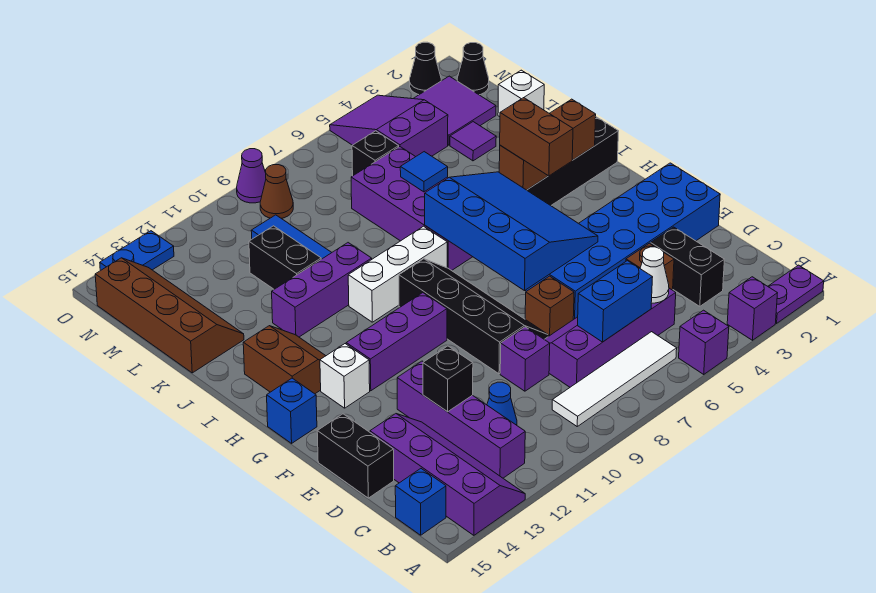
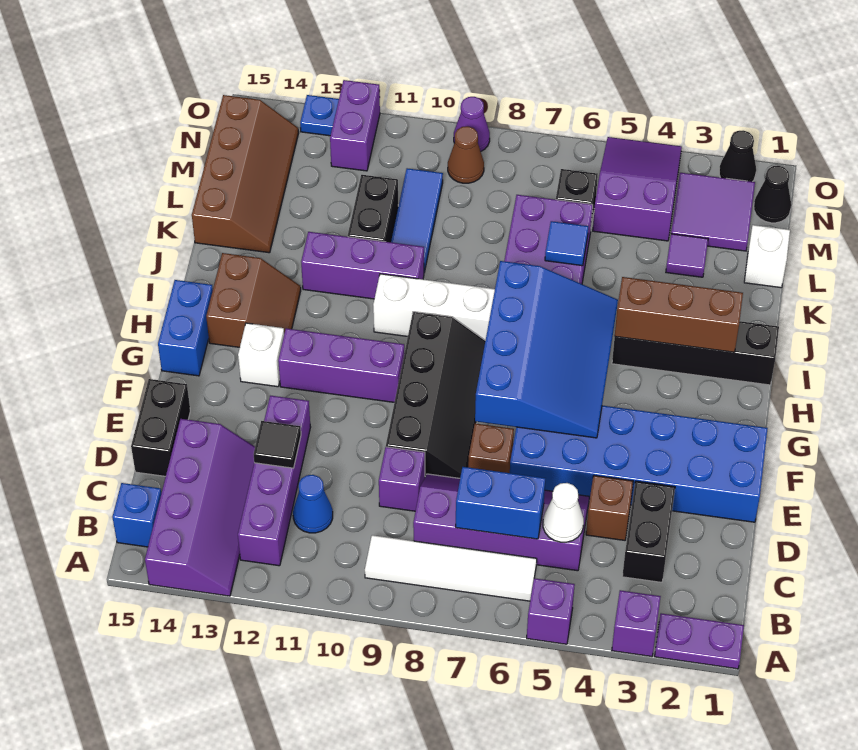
black 1x1 brick [423,346,473,412] -> black 1x1 tile [254,421,301,468]
blue 1x1 brick [267,378,317,443] -> blue 1x2 brick [158,280,213,376]
brown 1x2 brick [500,98,573,176] -> none
none -> purple 1x2 brick [330,80,380,171]
blue 1x2 plate [100,231,174,271] -> blue 1x1 plate [300,95,339,136]

